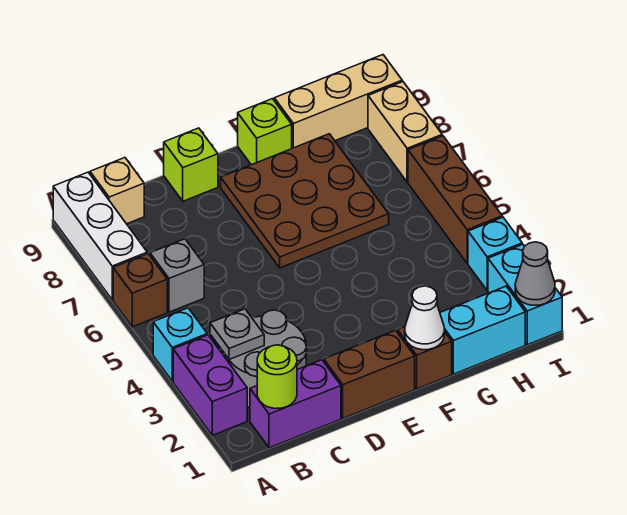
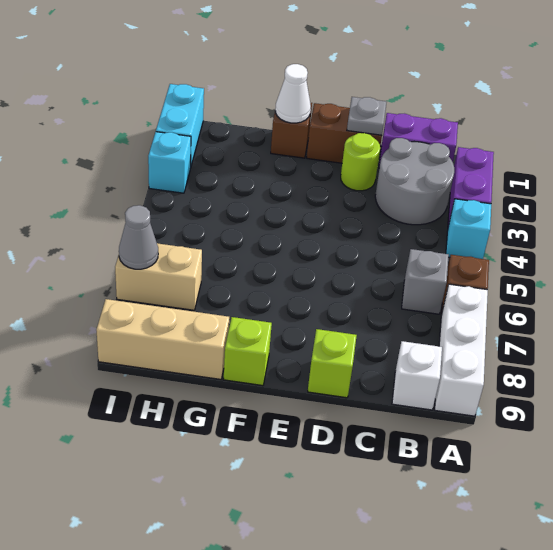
lime 1x1 round brick [257,345,297,409] -> lime 1x1 round brick moved to [341,133,380,191]
grey 1x1 plate [210,309,264,359] -> grey 1x1 plate moved to [347,97,386,135]
tan 1x1 brick [90,158,144,224] -> white 1x1 brick [392,341,442,410]
brown 3x3 plate [221,134,389,268] -> none
cyan 1x2 brick [440,286,525,374] -> none
grey 1x1 cone [515,242,555,305] -> grey 1x1 cone moved to [119,205,158,269]
brown 1x3 brick [408,136,502,263] -> none
tan 1x2 brick [368,82,442,182] -> tan 1x2 brick turned to [115,243,202,310]

